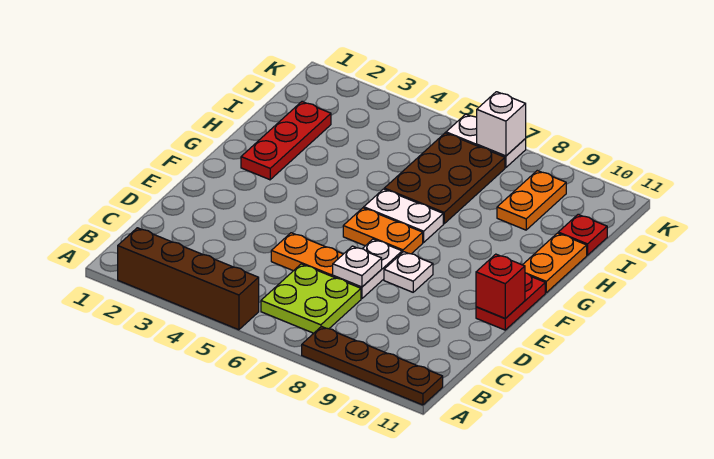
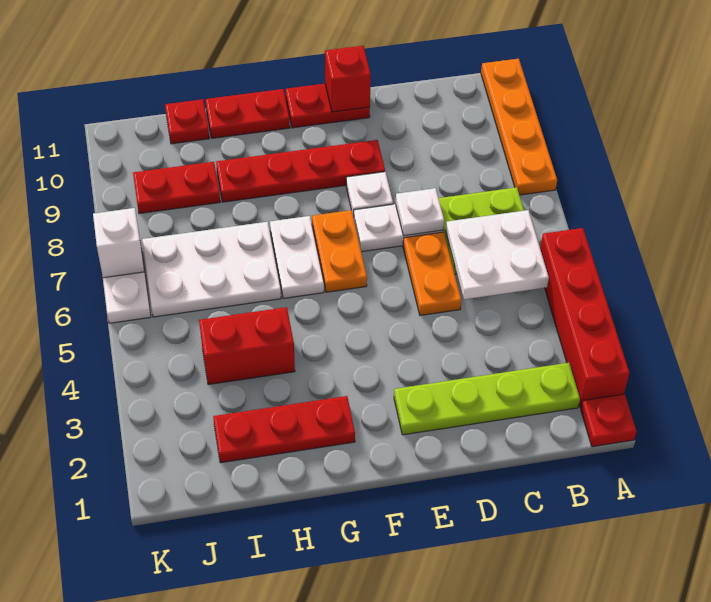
none -> red 1x1 plate [581,394,637,447]
brown 1x4 brick [118,228,259,330] -> red 1x4 brick [540,228,630,408]
brown 1x4 plate [302,327,443,405] -> orange 1x4 plate [481,59,557,195]
none -> lime 1x4 plate [394,363,580,435]
none -> white 2x2 plate [446,210,549,299]
none -> red 1x4 plate [216,140,385,202]
orange 1x2 plate [523,233,587,293] -> red 1x2 plate [205,89,290,138]
none -> red 1x2 brick [199,307,295,385]
brown 2x3 plate [384,133,505,224] -> white 2x3 plate [142,222,281,317]
orange 1x2 plate [497,171,566,230] -> red 1x2 plate [133,162,220,214]

